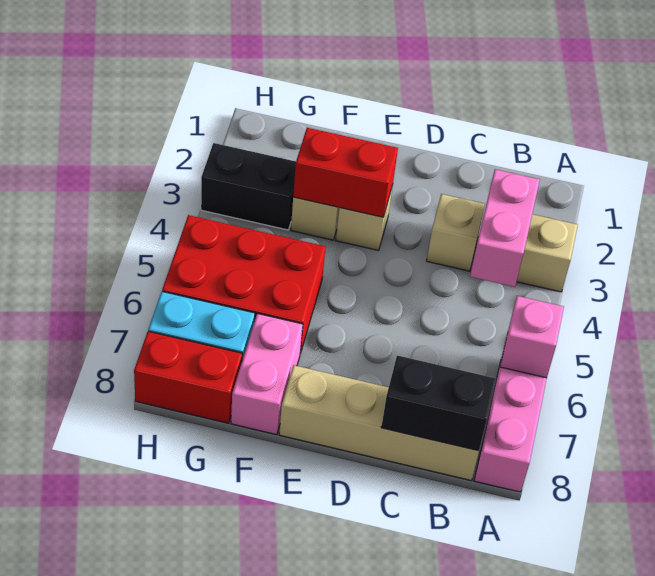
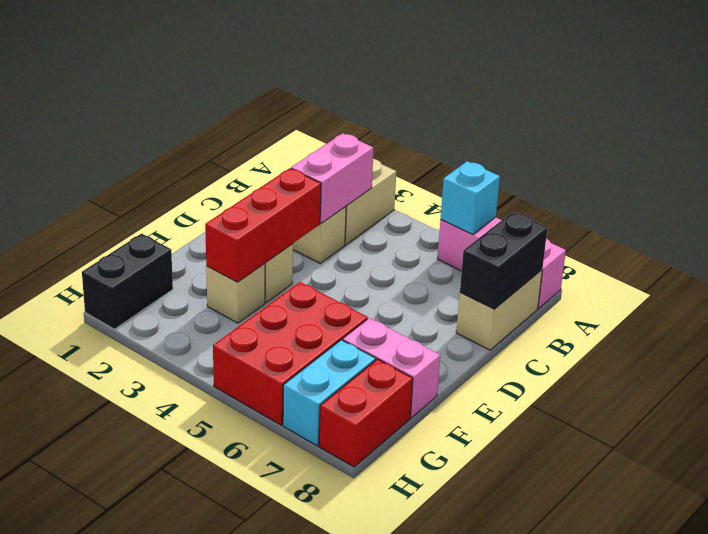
pink 1x1 brick [500,296,564,378] -> cyan 1x1 brick [441,161,500,234]
pink 1x2 brick [470,169,540,287] -> pink 1x2 brick turned to [291,133,374,223]
tan 1x4 brick [279,365,479,481] -> tan 1x2 brick [456,270,542,350]
red 1x2 brick [293,128,398,217] -> red 1x3 brick [205,168,321,282]
black 1x2 brick [201,143,296,230] -> black 1x2 brick moved to [82,233,173,329]

